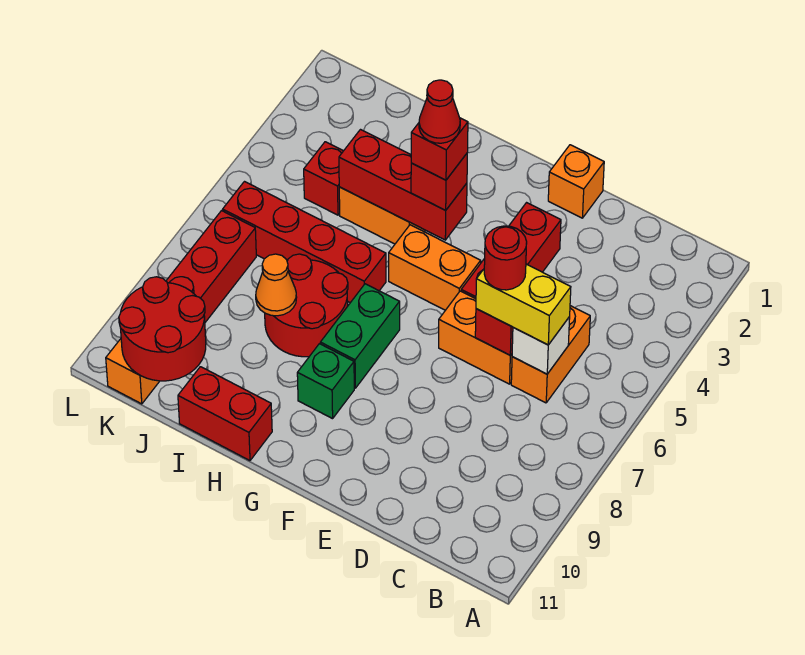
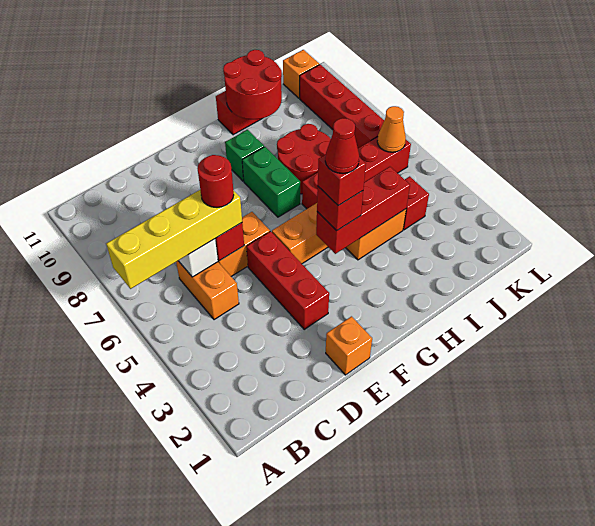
yellow 1x2 brick [476,264,571,345] -> yellow 1x4 brick [106,190,242,289]
orange 1x1 cone [256,254,297,316] -> orange 1x1 cone moved to [377,106,406,152]
red 2x2 round brick [119,277,206,381] -> red 2x2 round brick moved to [223,50,282,119]

